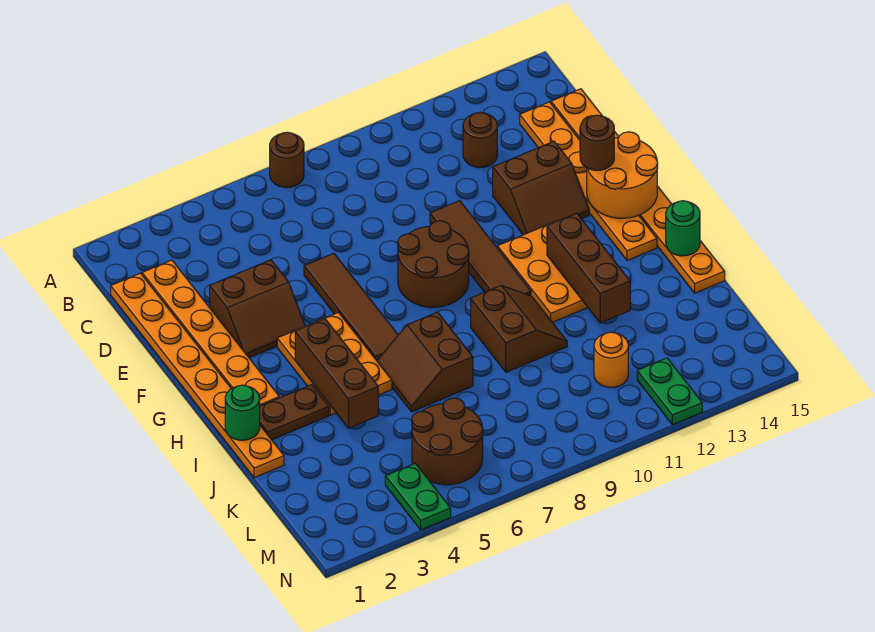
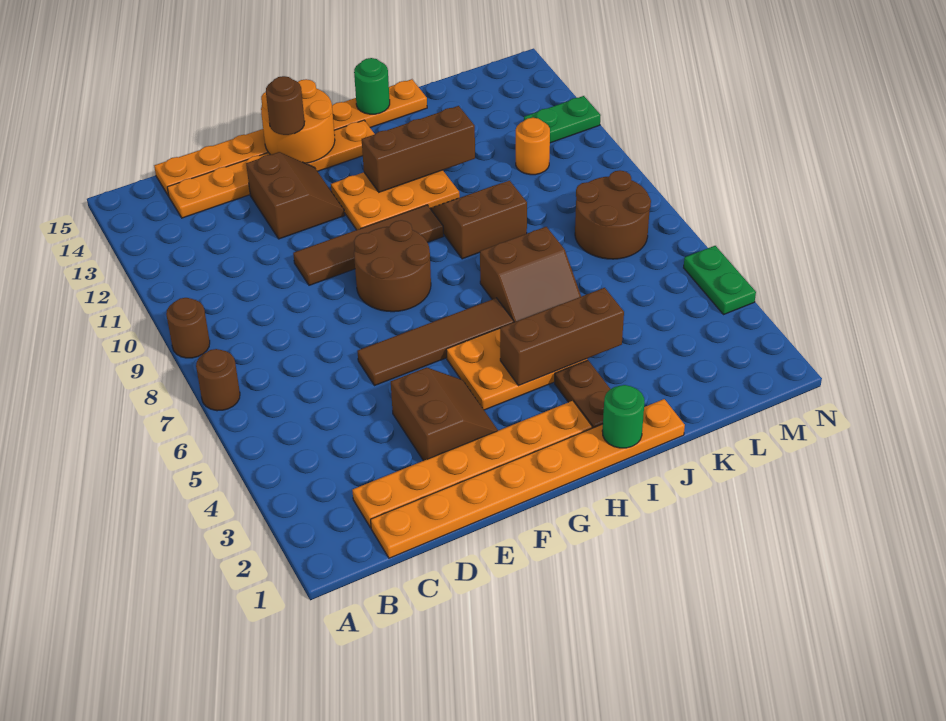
brown 1x1 round brick [463,112,497,168] -> brown 1x1 round brick moved to [166,298,210,358]
brown 2x2 round brick [412,398,483,485] -> brown 2x2 round brick moved to [575,170,651,259]
green 1x2 plate [385,463,451,530] -> green 1x2 plate turned to [684,246,756,314]

